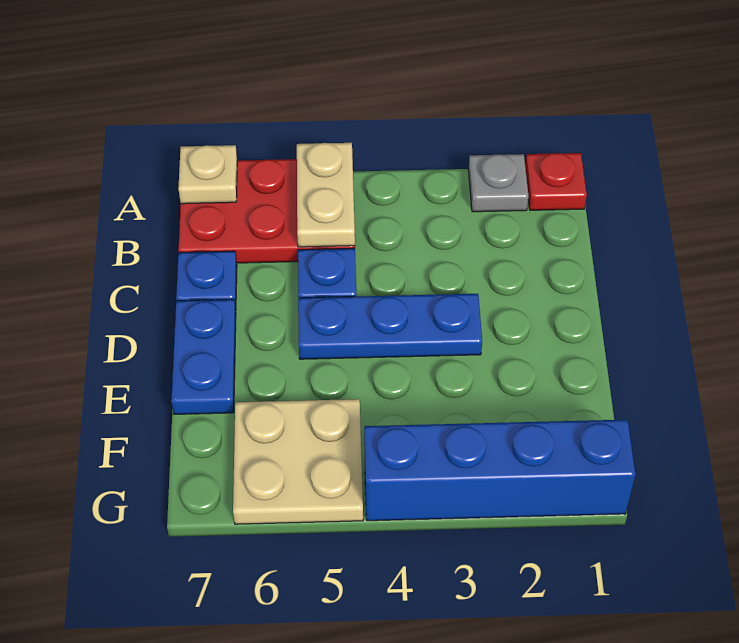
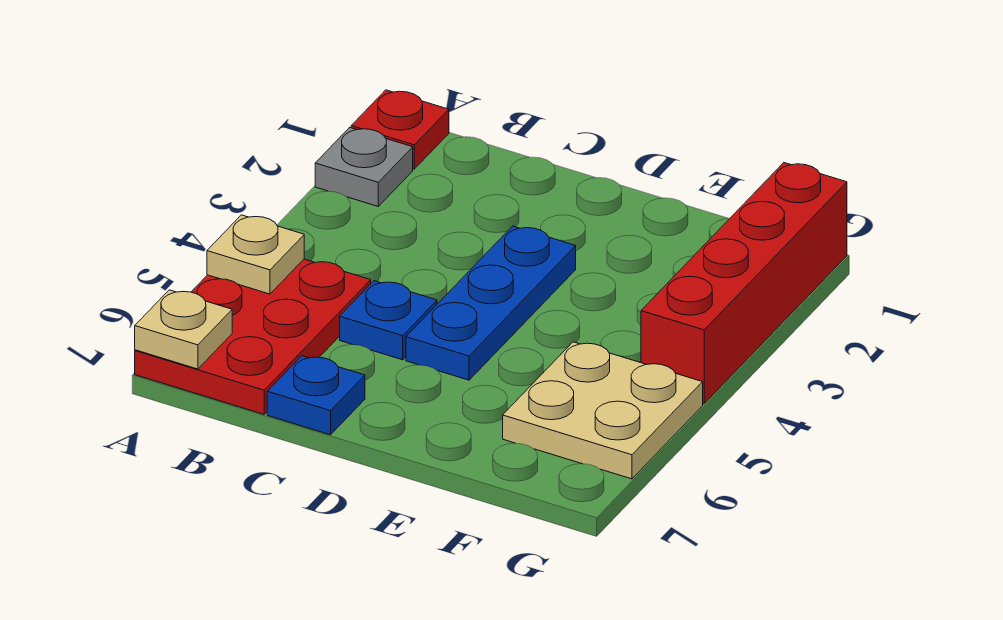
tan 1x2 plate [297,143,355,247] -> tan 1x1 plate [207,215,304,294]
blue 1x2 plate [171,299,236,414] -> none
blue 1x4 brick [364,420,636,521] -> red 1x4 brick [641,163,847,404]

